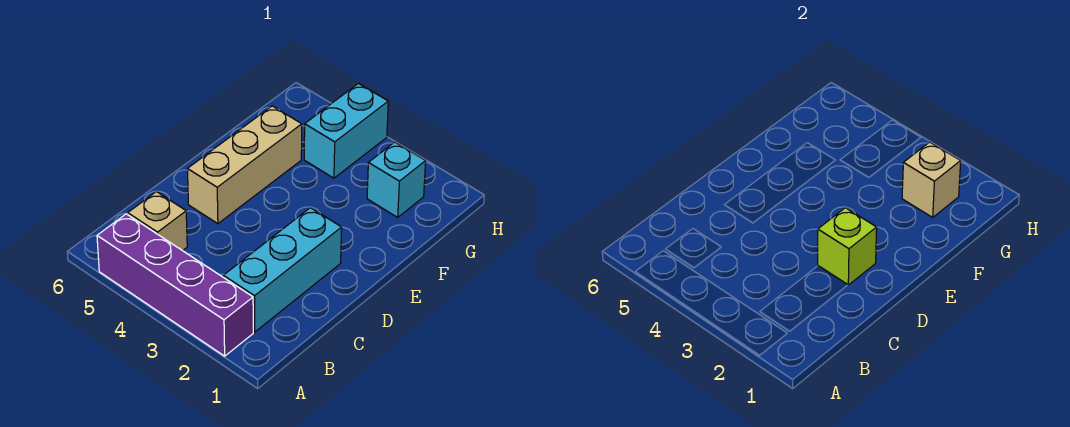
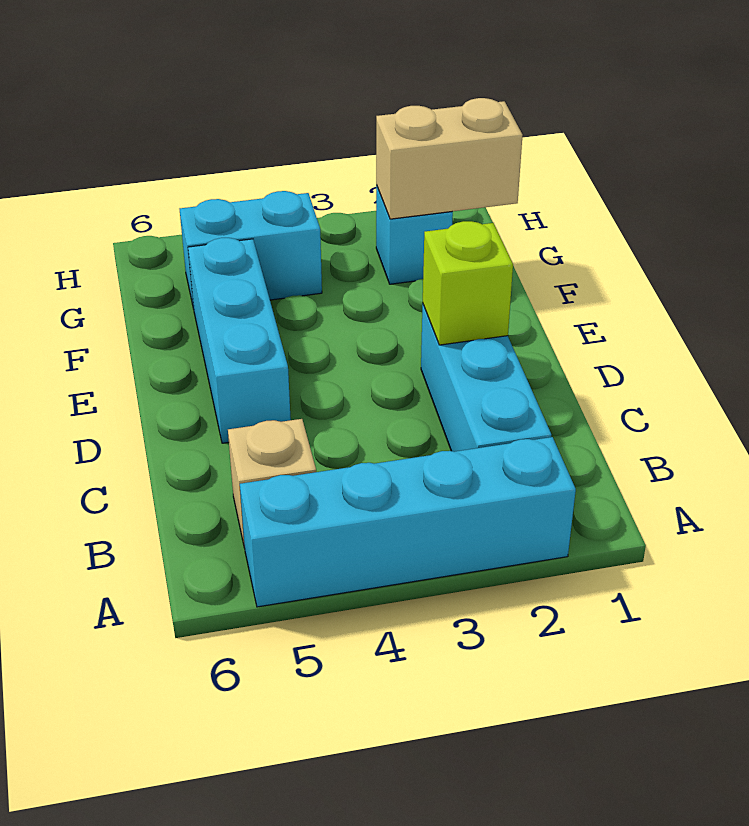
purple 1x4 brick [97,214,253,356] -> cyan 1x4 brick [240,437,576,607]
tan 1x3 brick [187,106,302,224] -> cyan 1x3 brick [188,238,291,443]
tan 1x1 brick [902,142,961,217] -> tan 1x2 brick [376,98,523,219]
cyan 1x2 brick [304,83,388,178] -> cyan 1x2 brick turned to [180,191,322,308]

